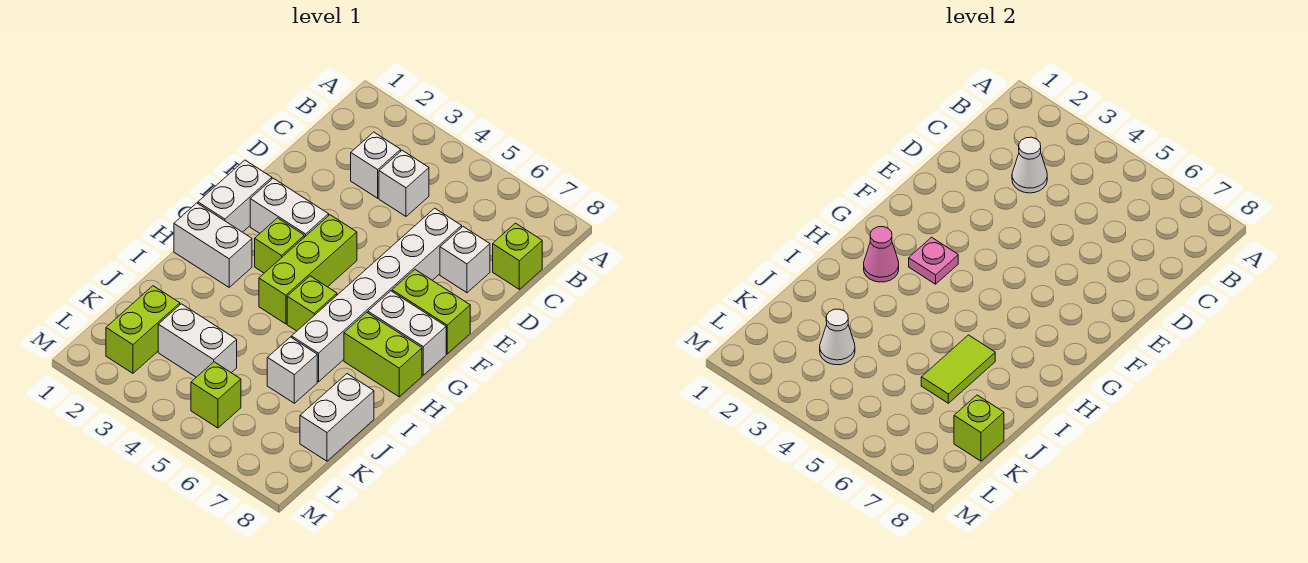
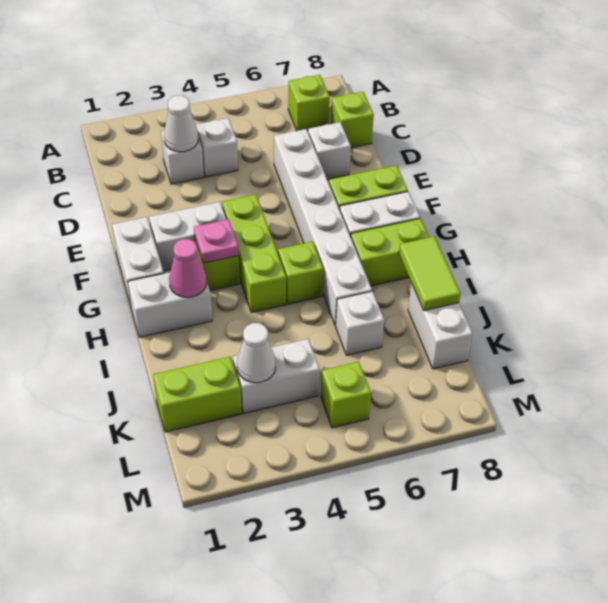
lime 1x2 tile [921,335,995,403] -> lime 1x2 tile moved to [399,236,461,311]
lime 1x2 brick [106,286,180,373] -> lime 1x2 brick turned to [153,357,242,432]
lime 1x1 brick [954,395,1004,461] -> lime 1x1 brick moved to [288,75,330,131]

